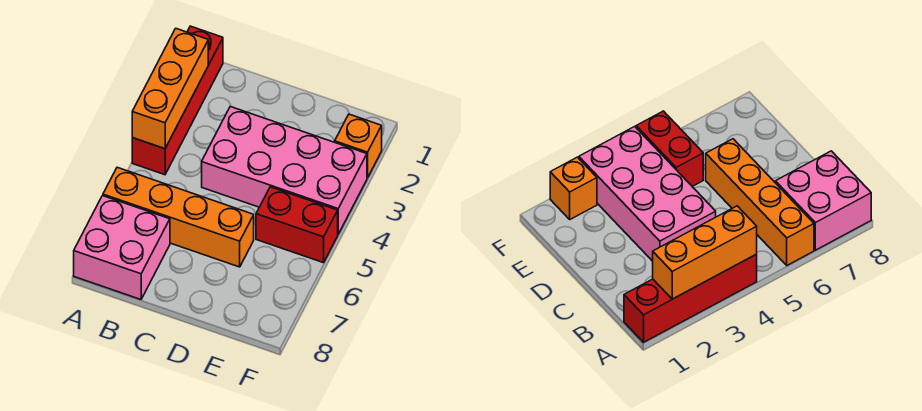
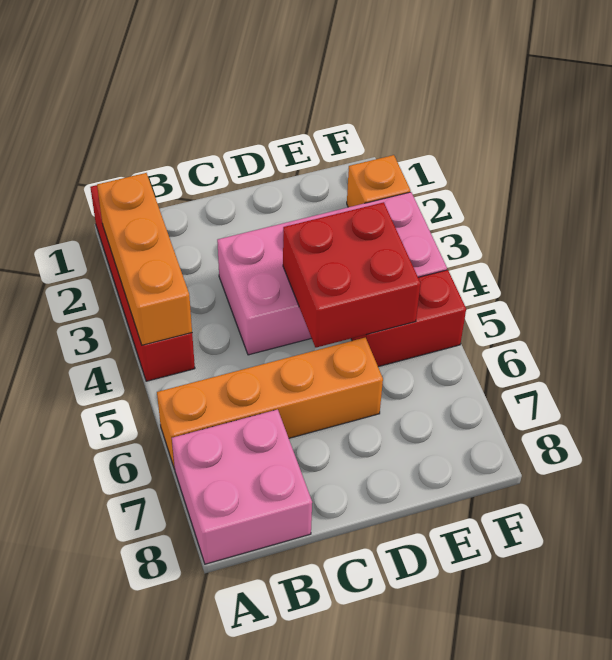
none -> red 2x2 brick [283,202,421,348]

